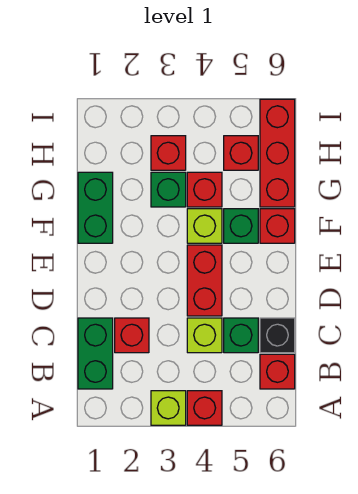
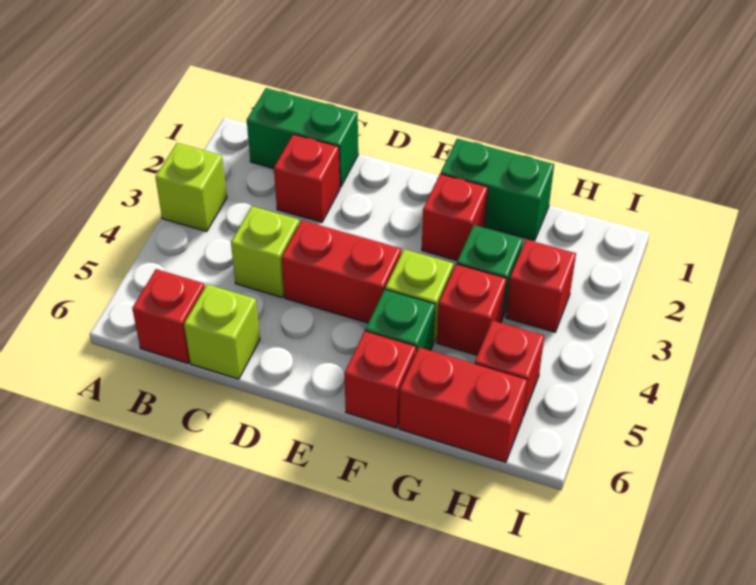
red 1x1 brick [187,391,222,425] -> red 1x1 brick moved to [422,174,488,261]
green 1x1 brick [224,318,258,353] -> none
black 1x1 brick [260,318,295,353] -> lime 1x1 brick [184,284,260,379]
red 1x3 brick [260,99,295,207] -> red 1x2 brick [399,347,527,462]

